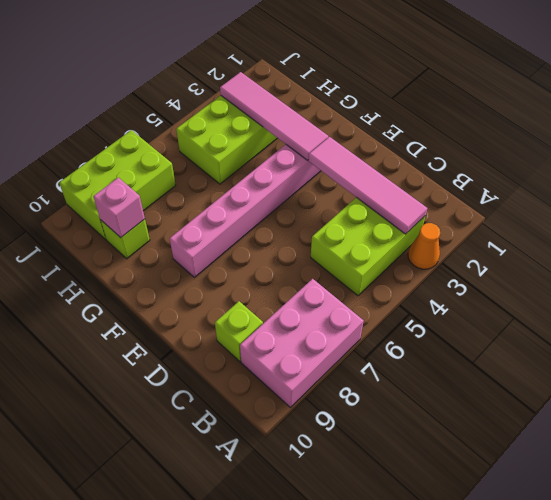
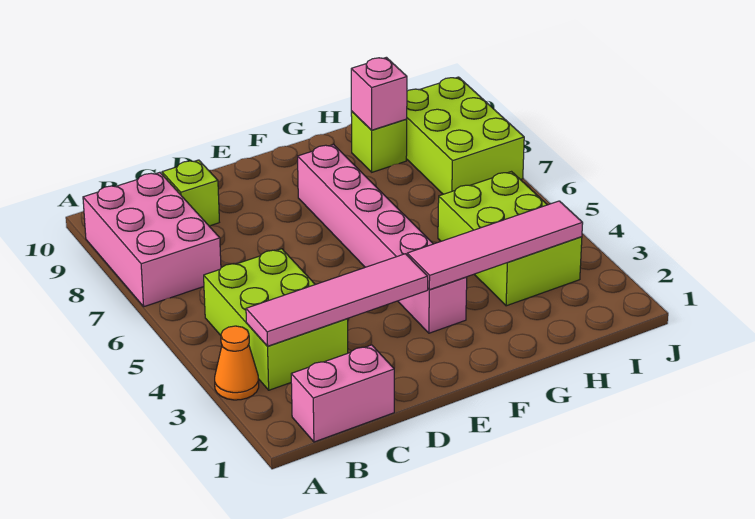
none -> pink 1x2 brick [291,345,394,442]

